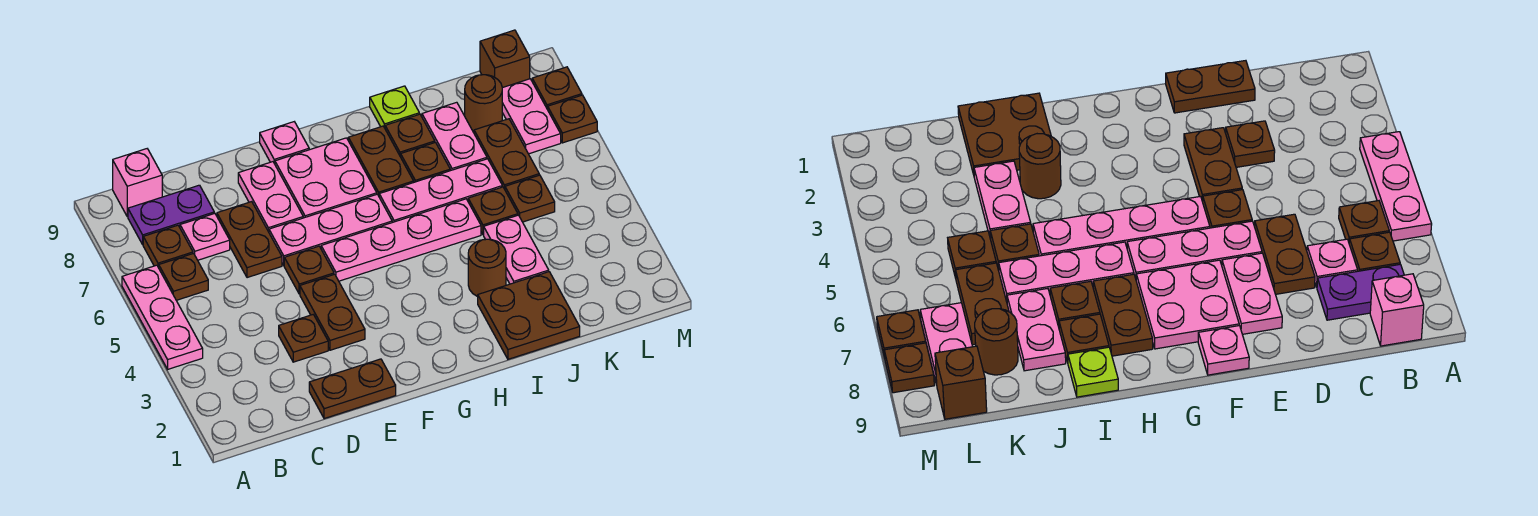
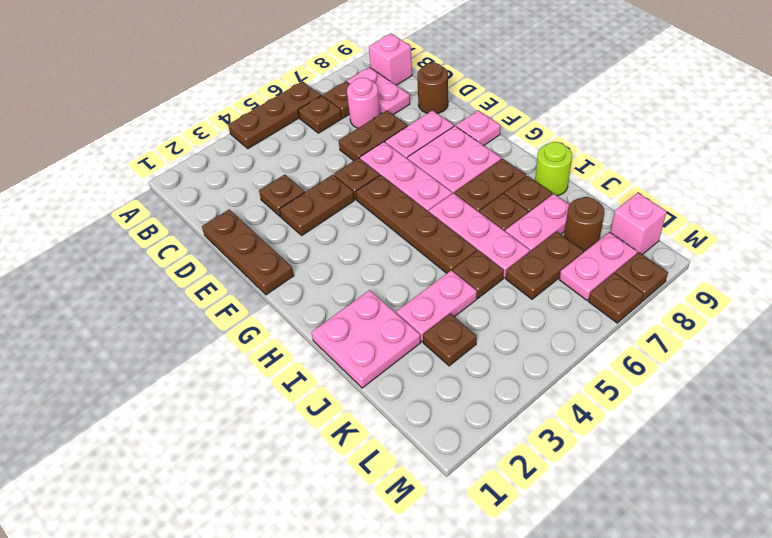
pink 1x3 plate [122,265,203,369] -> brown 1x3 plate [228,81,321,149]
purple 1x2 plate [128,185,214,245] -> pink 1x2 plate [347,67,410,115]
pink 1x1 plate [180,213,230,260] -> pink 1x1 round brick [347,78,380,128]
brown 1x2 plate [309,359,396,419] -> brown 1x3 plate [202,209,294,295]
pink 1x4 plate [321,199,481,281] -> brown 1x4 plate [356,175,477,273]
brown 2x2 plate [478,272,580,359] -> pink 2x2 plate [311,290,421,388]
brown 1x1 round brick [468,239,506,297] -> brown 1x1 round brick moved to [417,63,448,114]
lime 1x1 plate [370,86,419,128] -> lime 1x1 round brick [535,142,572,196]
brown 1x1 plate [505,175,555,222] -> brown 1x1 plate moved to [423,313,477,366]
brown 1x1 brick [480,30,530,88] -> pink 1x1 brick [610,193,667,255]

